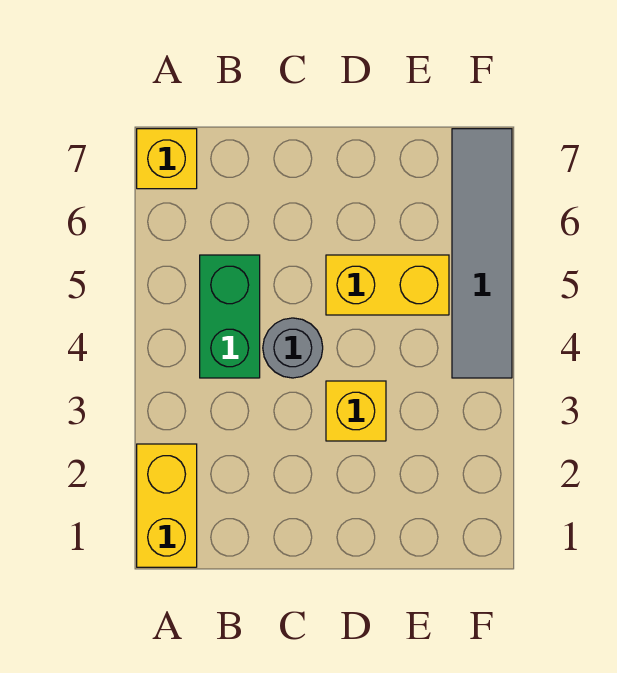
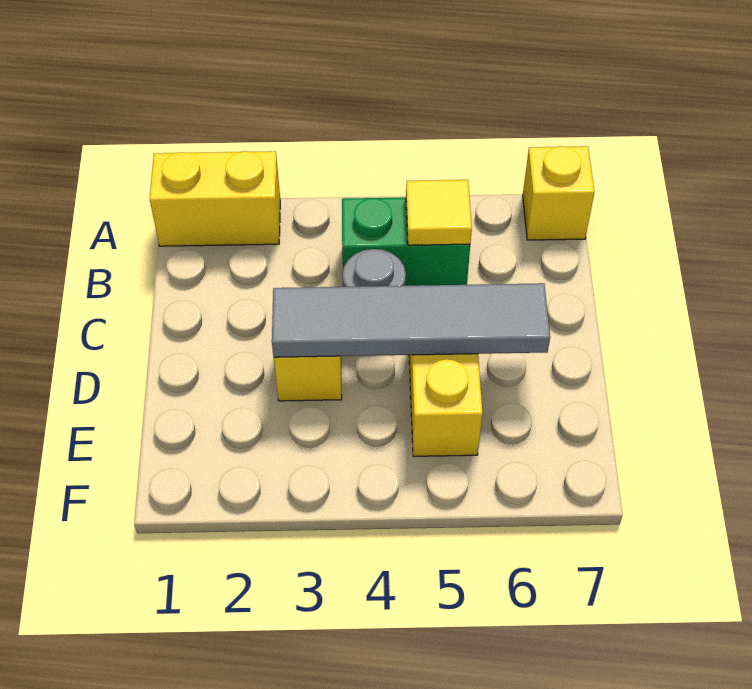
none -> yellow 1x1 tile [406,180,472,245]
grey 1x4 tile [452,129,512,378] -> grey 1x4 tile moved to [272,283,550,357]

